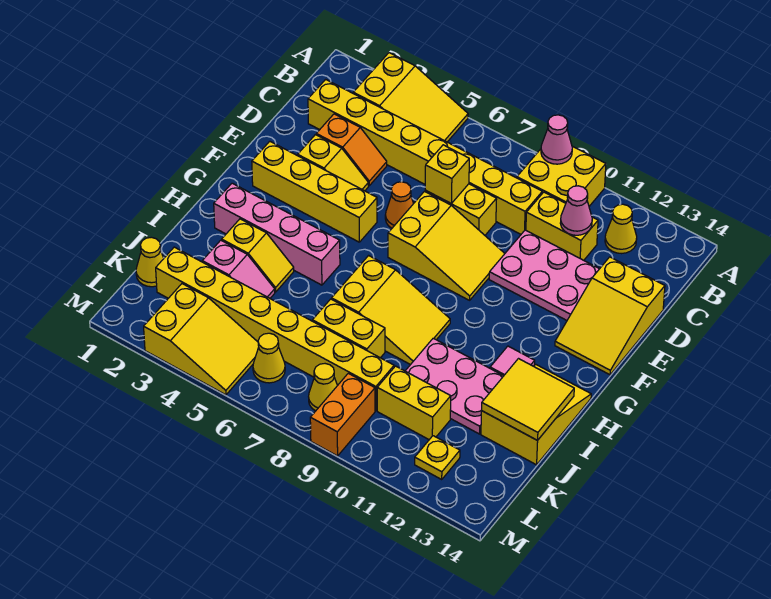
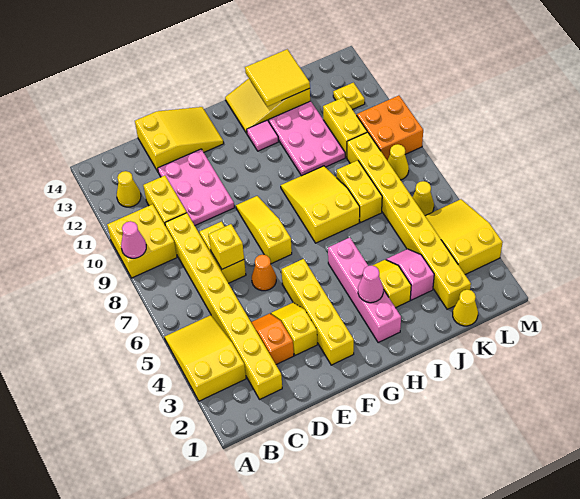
pink 1x1 cone [560,186,592,235] -> pink 1x1 cone moved to [358,265,383,303]
yellow 2x3 slope [388,192,505,300] -> yellow 1x3 slope [236,196,292,264]
orange 1x2 brick [310,373,375,456] -> orange 2x2 brick [357,96,423,160]

